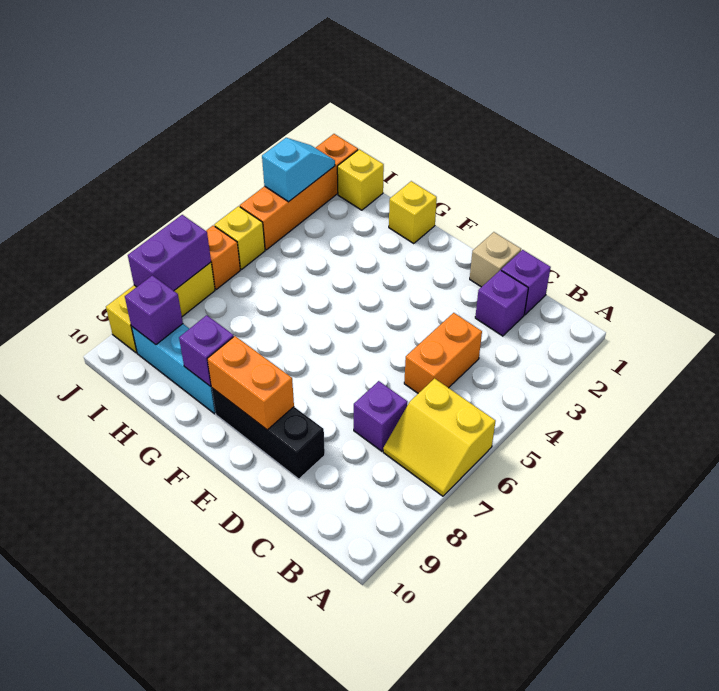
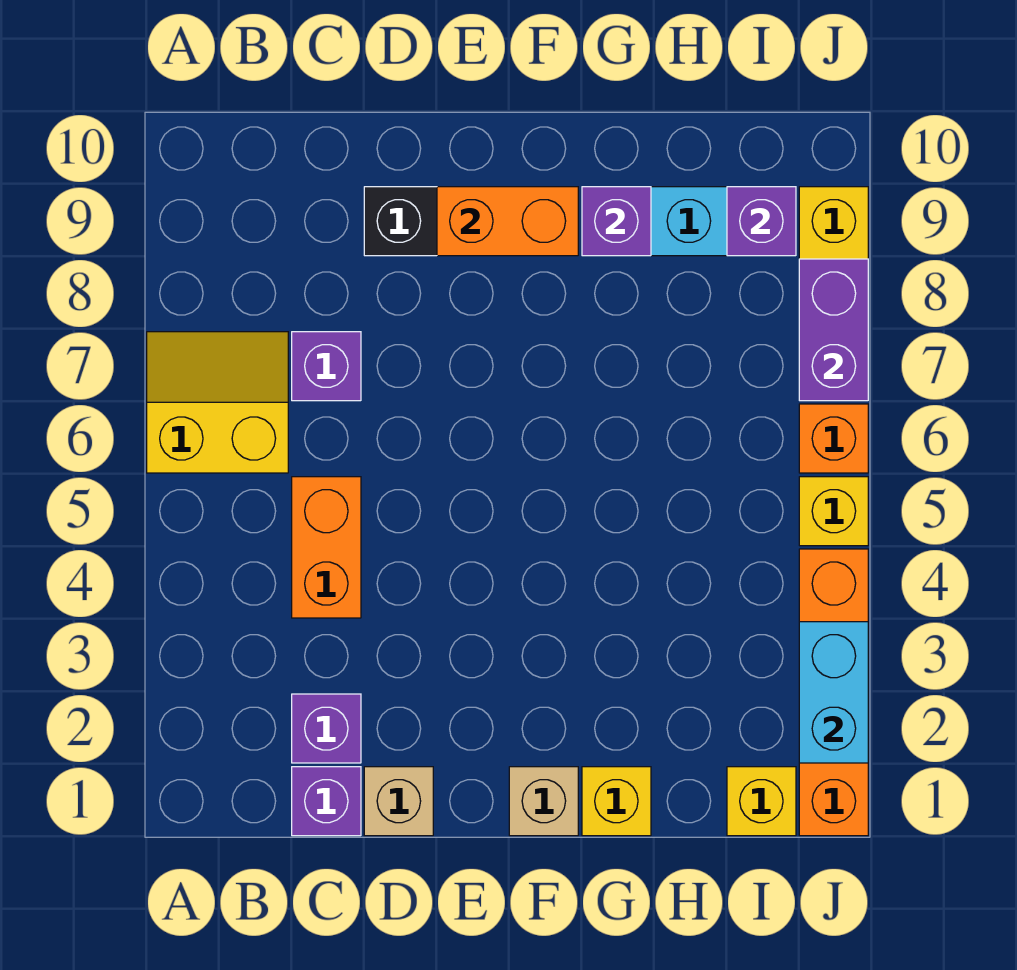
none -> tan 1x1 brick [509,767,578,836]
cyan 1x2 slope [262,138,335,202] -> cyan 1x2 brick [799,622,868,763]

